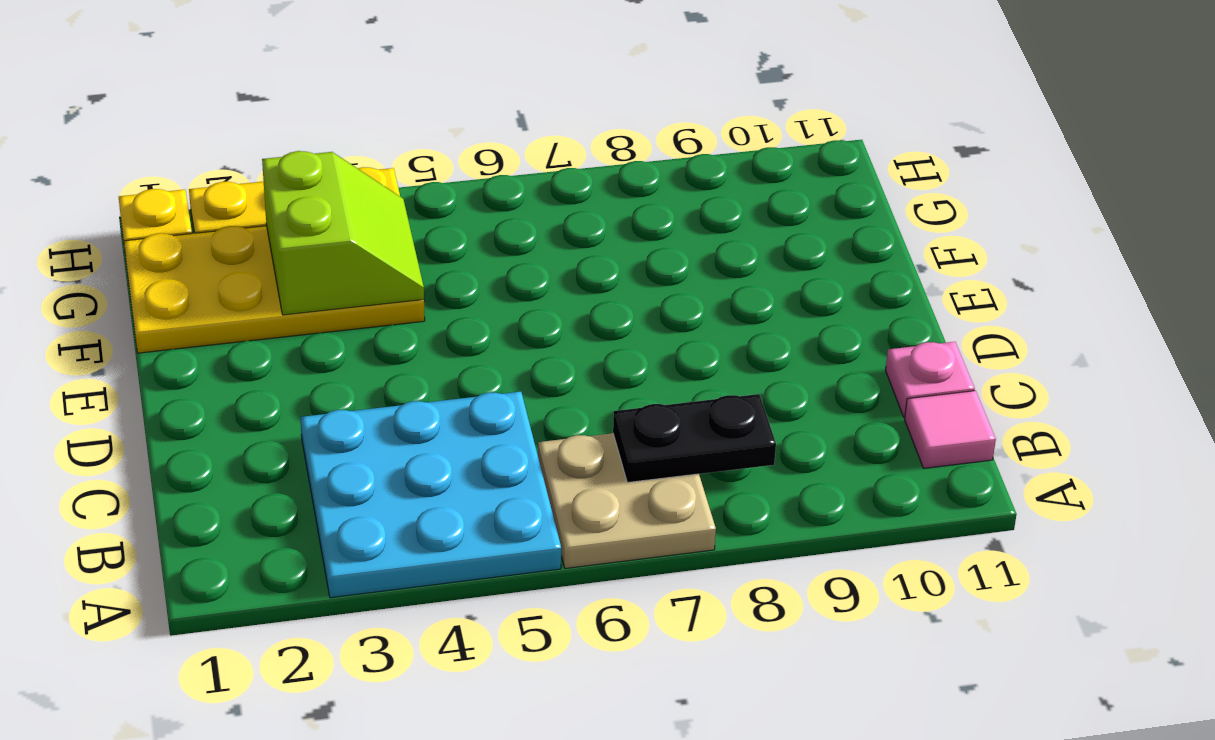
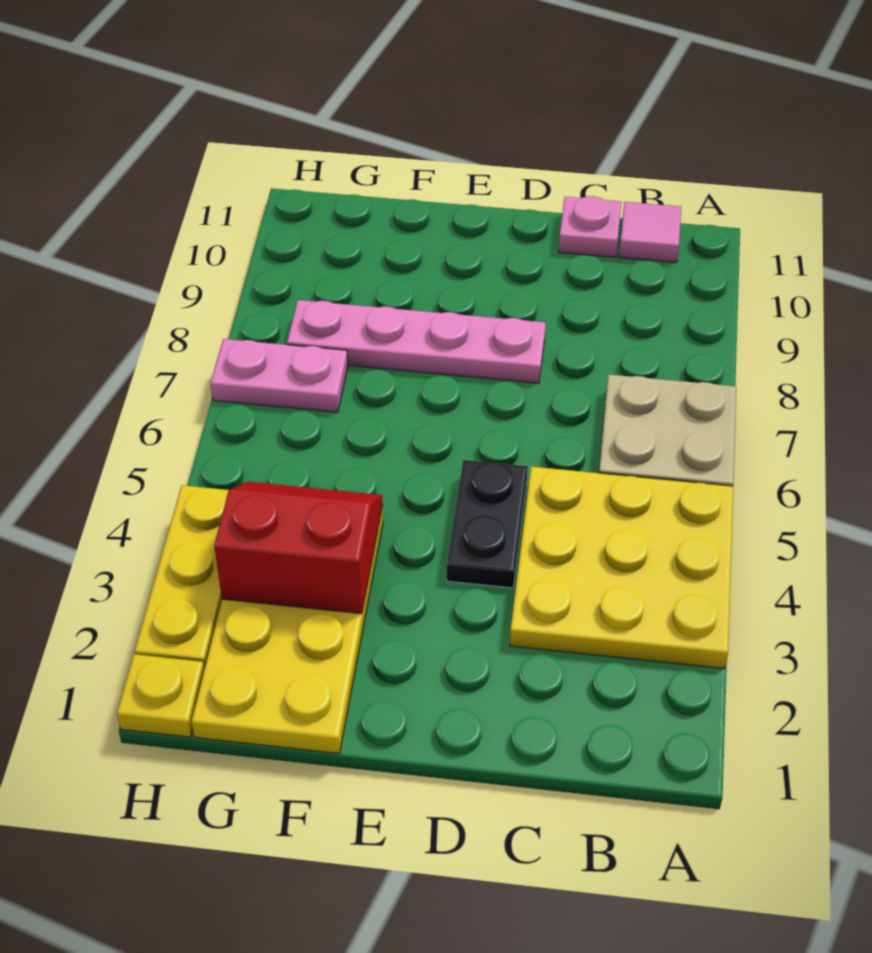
cyan 3x3 plate [300,392,561,598] -> yellow 3x3 plate [510,467,733,669]
black 1x2 plate [613,394,776,483] -> black 1x2 plate moved to [447,460,528,588]
none -> pink 1x4 plate [287,300,546,383]
lime 2x2 slope [262,151,424,315] -> red 2x2 slope [214,482,383,614]
none -> pink 1x2 plate [210,339,348,412]

